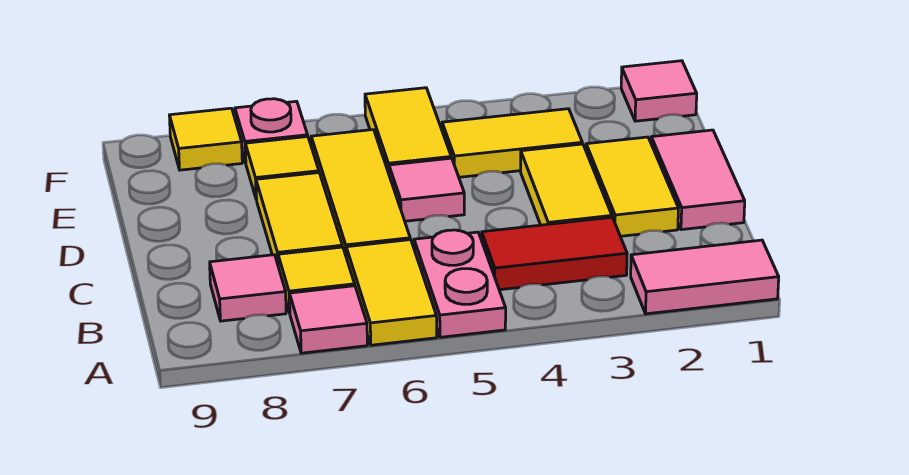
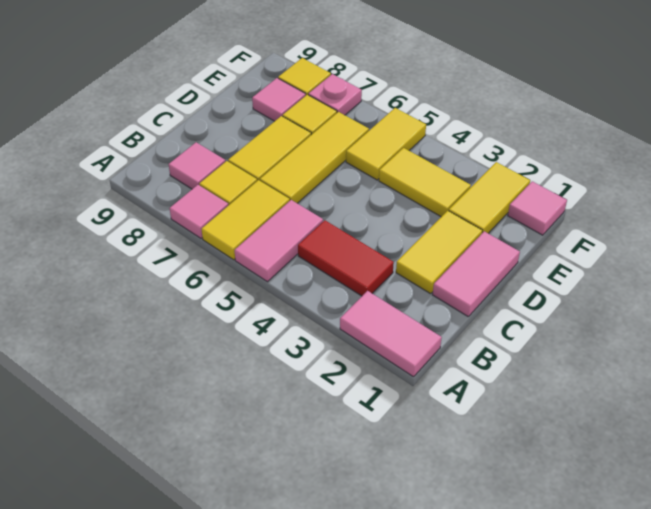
pink 1x2 plate [414,230,506,337] -> pink 1x2 tile [235,200,323,282]
yellow 1x2 tile [521,144,612,225] -> yellow 1x2 tile moved to [449,162,530,233]
pink 1x1 tile [389,158,464,221] -> pink 1x1 tile moved to [252,78,306,121]

